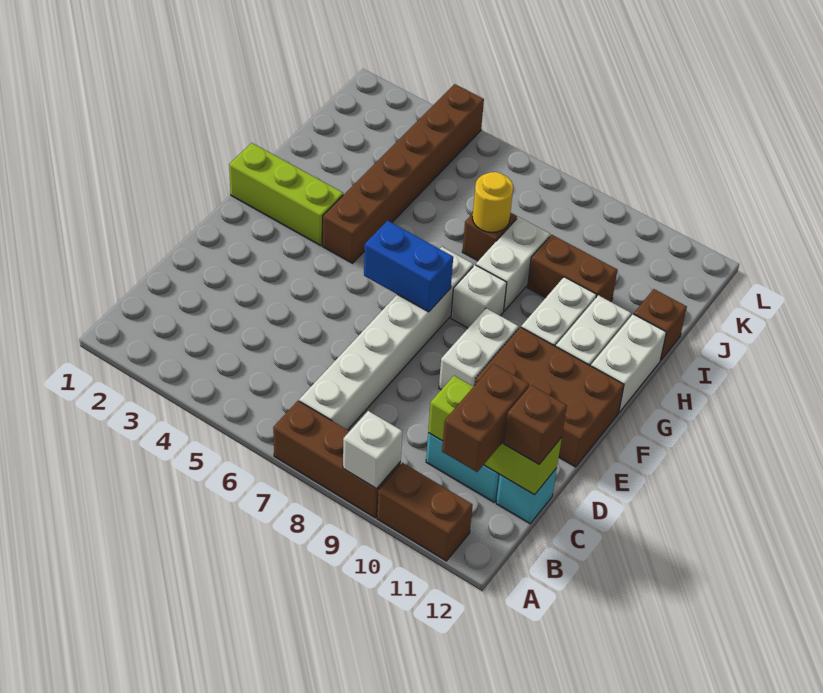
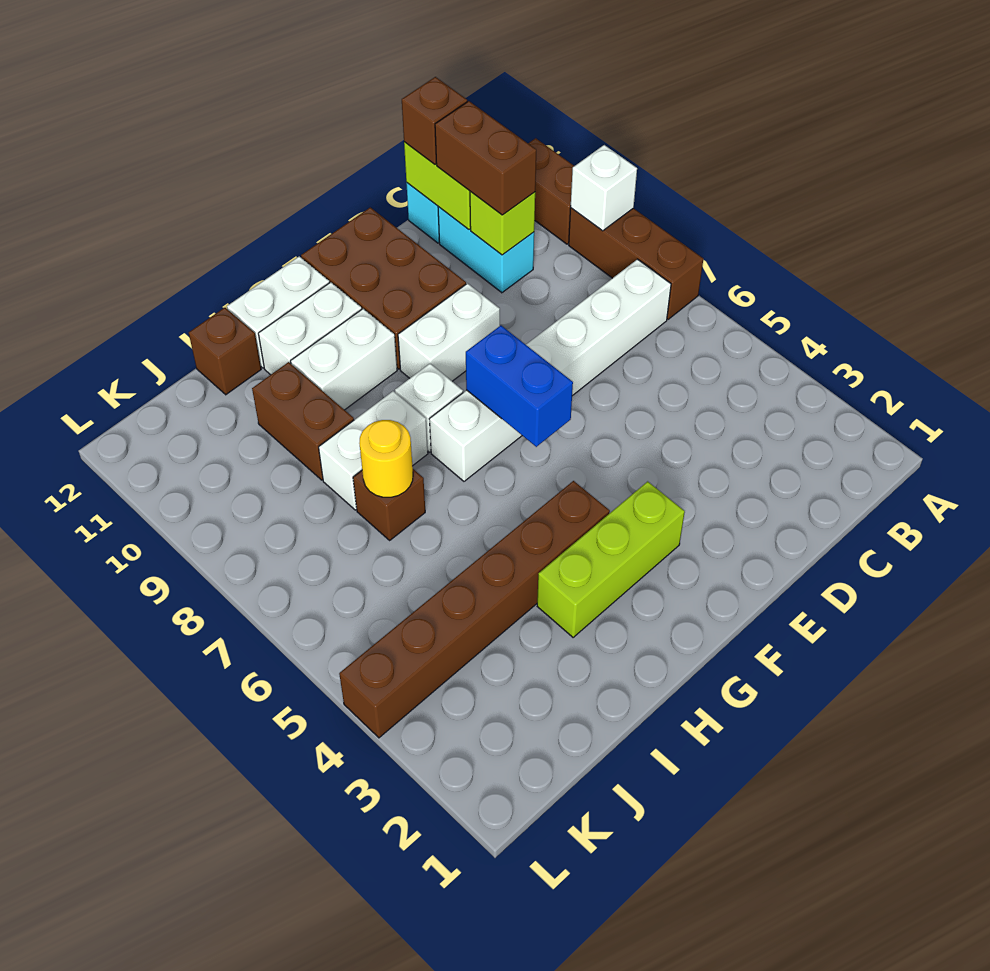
brown 1x2 brick [442,364,529,472] -> brown 1x2 brick turned to [435,101,536,215]
lime 1x3 brick [229,143,343,246] -> lime 1x3 brick turned to [537,481,685,637]

